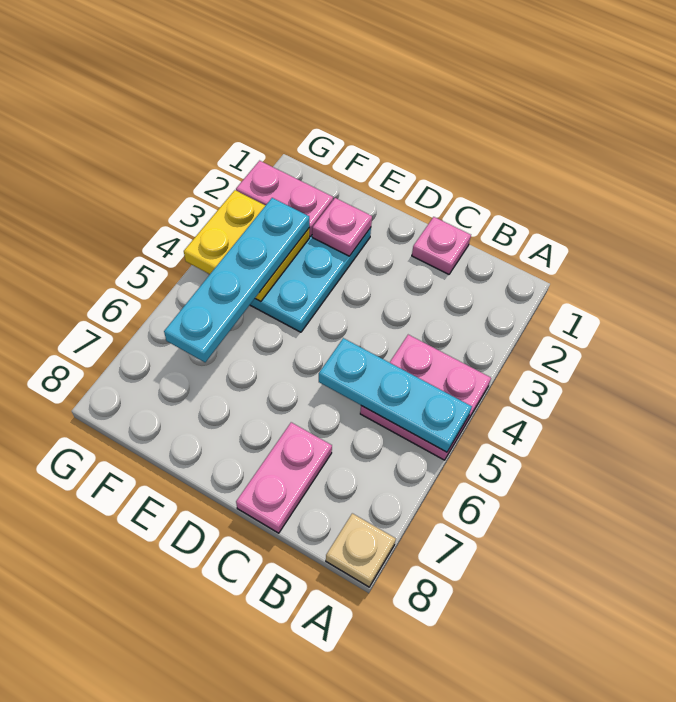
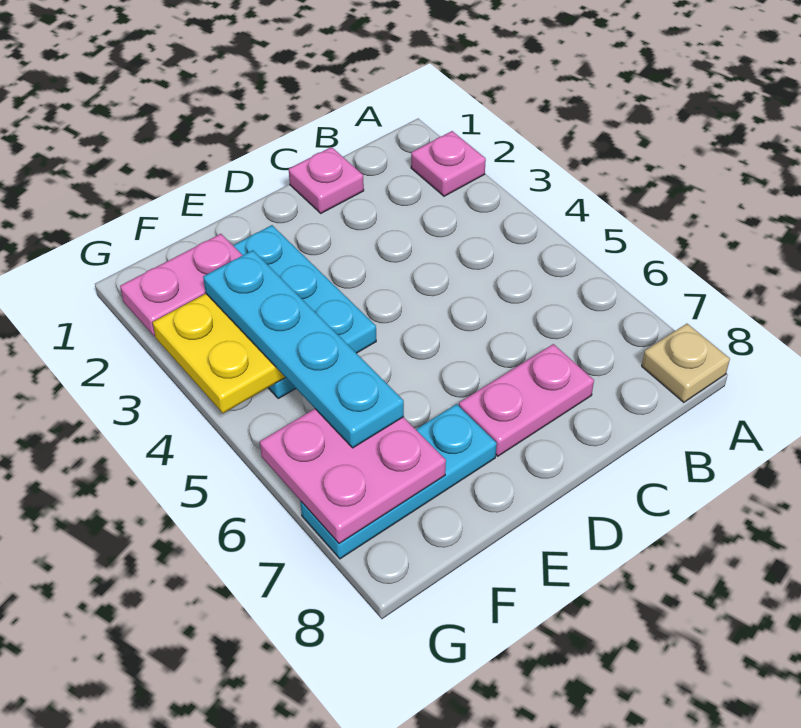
pink 2x2 plate [360,335,491,460] -> pink 2x2 plate moved to [260,409,446,544]
cyan 1x3 plate [319,338,472,452] -> cyan 1x3 plate moved to [300,404,497,559]
pink 1x2 plate [236,422,332,533] -> pink 1x2 plate turned to [459,344,594,456]
pink 1x1 plate [312,198,372,256] -> pink 1x1 plate moved to [411,131,486,196]

